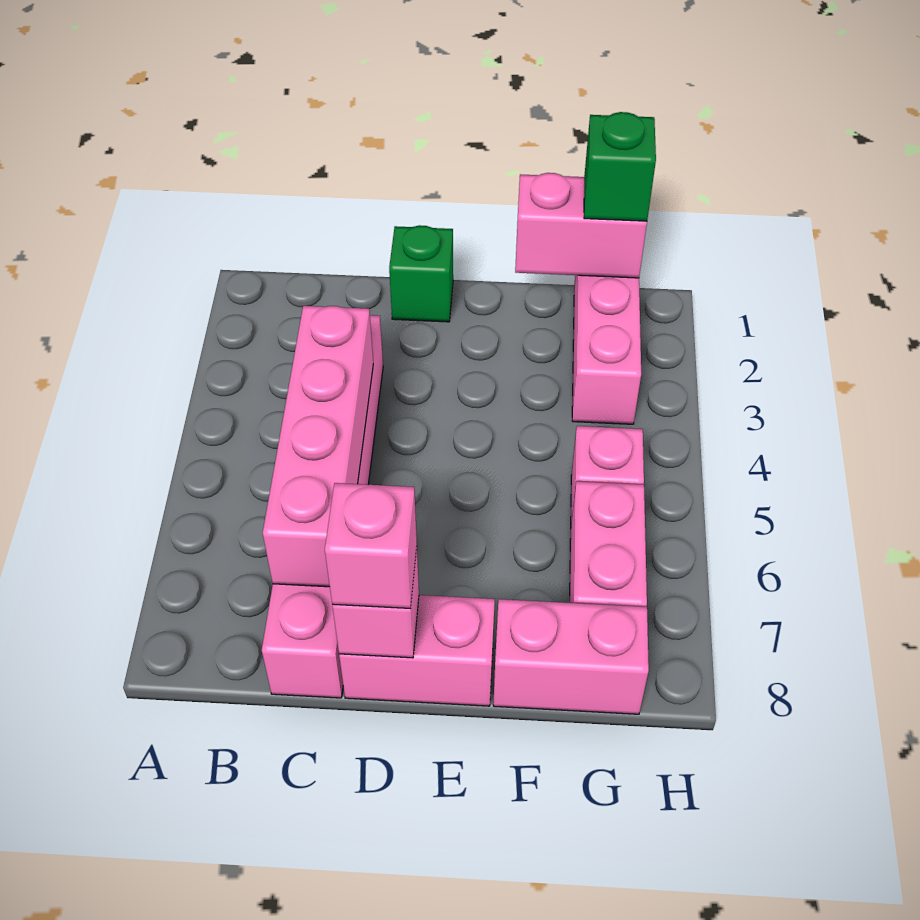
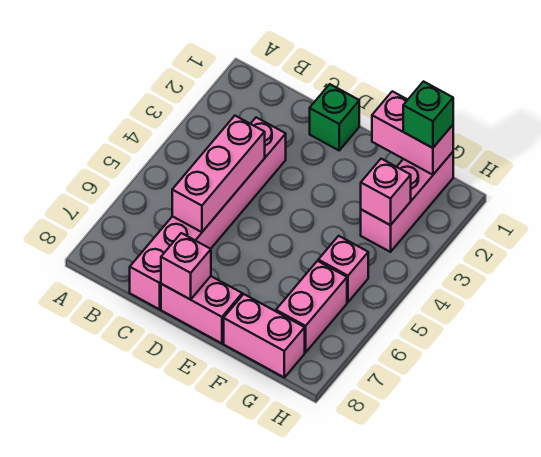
pink 1x4 brick [263,306,373,587] -> pink 1x3 brick [172,116,265,232]
pink 1x1 brick [325,483,417,609] -> pink 1x1 brick moved to [361,159,411,225]

